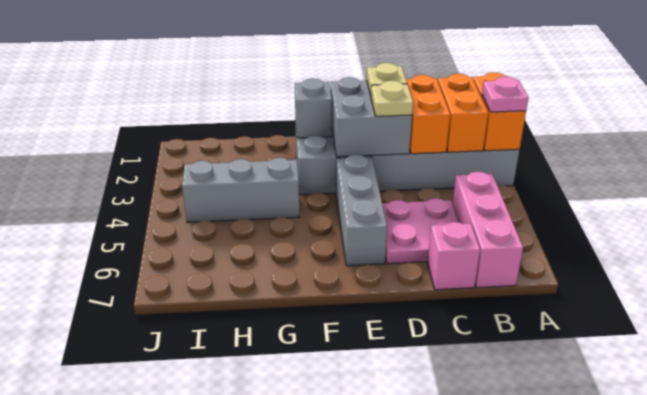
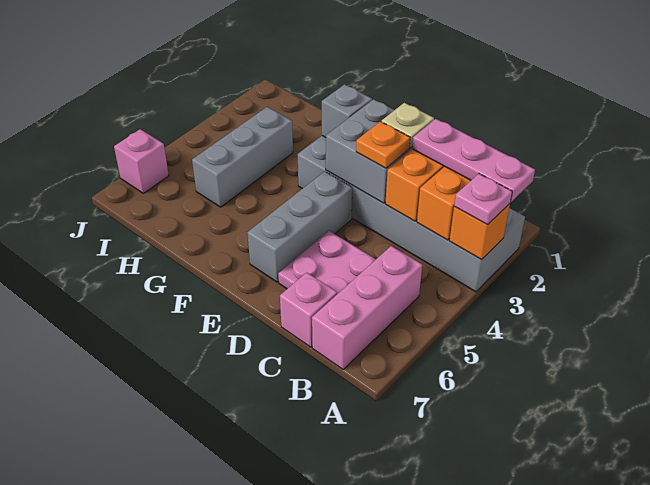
orange 1x2 brick [473,72,526,151] -> orange 1x1 brick [450,204,510,260]
none -> pink 1x3 plate [412,119,535,202]
tan 1x1 plate [371,81,413,116] -> orange 1x1 plate [356,122,410,168]
grey 1x3 brick [182,158,300,222] -> grey 1x3 brick turned to [192,107,293,207]
none -> pink 1x1 brick [114,129,169,193]

